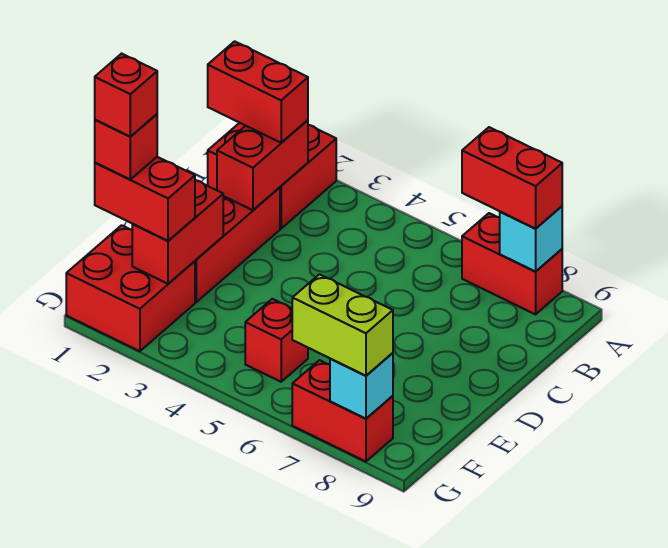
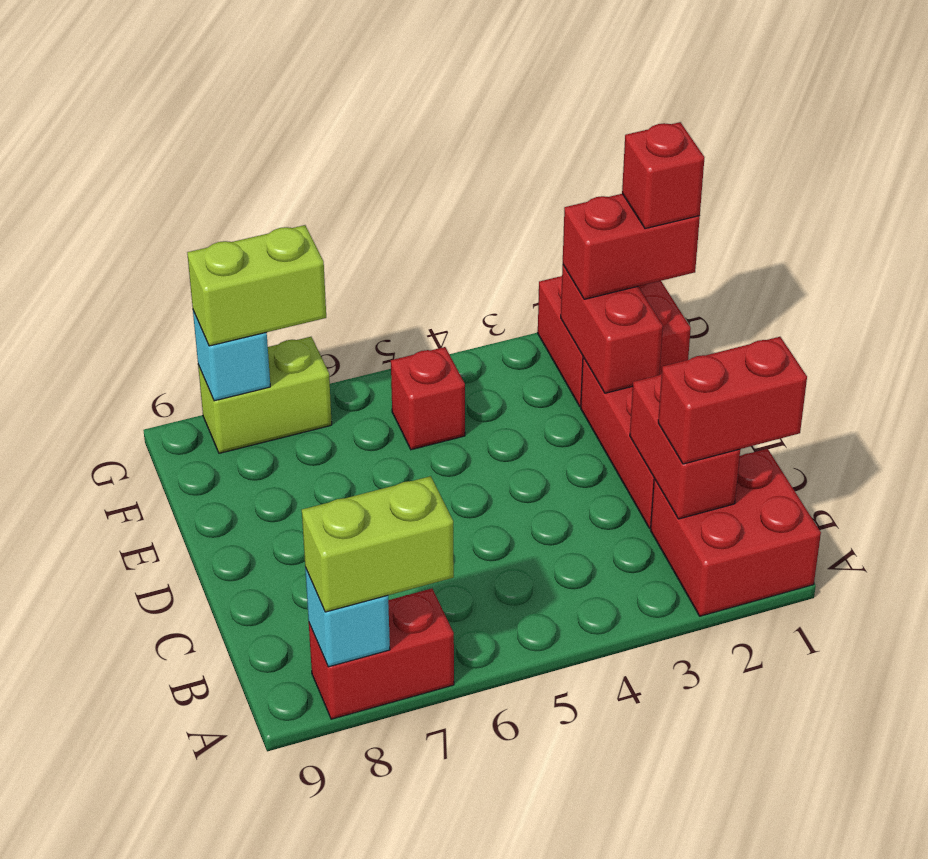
red 1x2 brick [462,127,562,229] -> lime 1x2 brick [302,476,454,612]
red 1x1 brick [95,54,157,137] -> none
red 1x2 brick [292,360,393,462] -> lime 1x2 brick [198,337,332,453]

